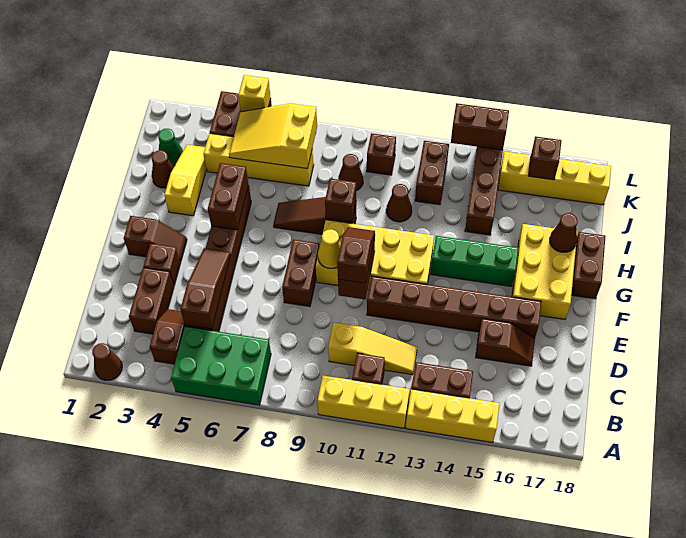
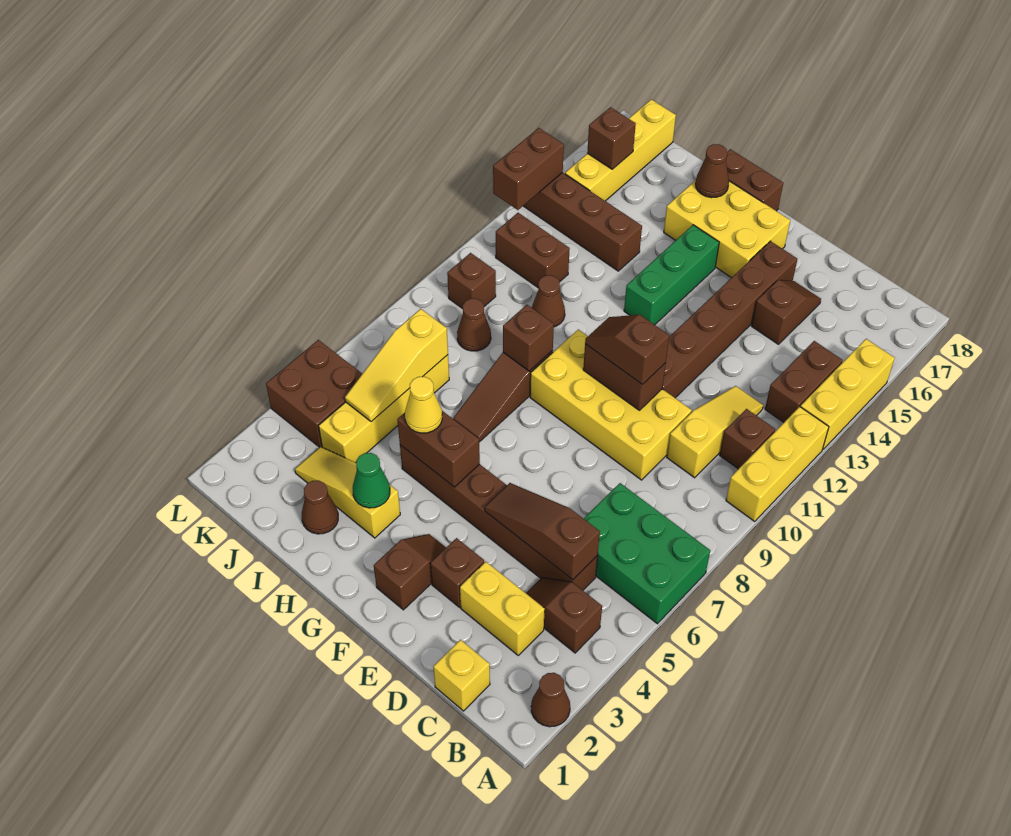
green 2x3 brick [171,326,271,405] -> green 2x3 brick turned to [584,483,710,624]
brown 1x2 brick [129,268,174,334] -> yellow 1x2 brick [460,562,545,655]
brown 1x2 brick [282,240,319,306] -> none
yellow 2x4 brick [316,220,434,290] -> yellow 2x4 brick turned to [530,329,692,480]
yellow 1x1 cone [318,229,341,268] -> yellow 1x1 cone moved to [405,377,442,433]
green 1x1 cone [158,129,183,166] -> green 1x1 cone moved to [353,453,390,508]
yellow 2x3 slope [229,103,317,169] -> yellow 1x3 slope [345,309,448,422]
yellow 1x1 brick [238,75,271,112] -> yellow 1x1 brick moved to [433,640,490,711]

